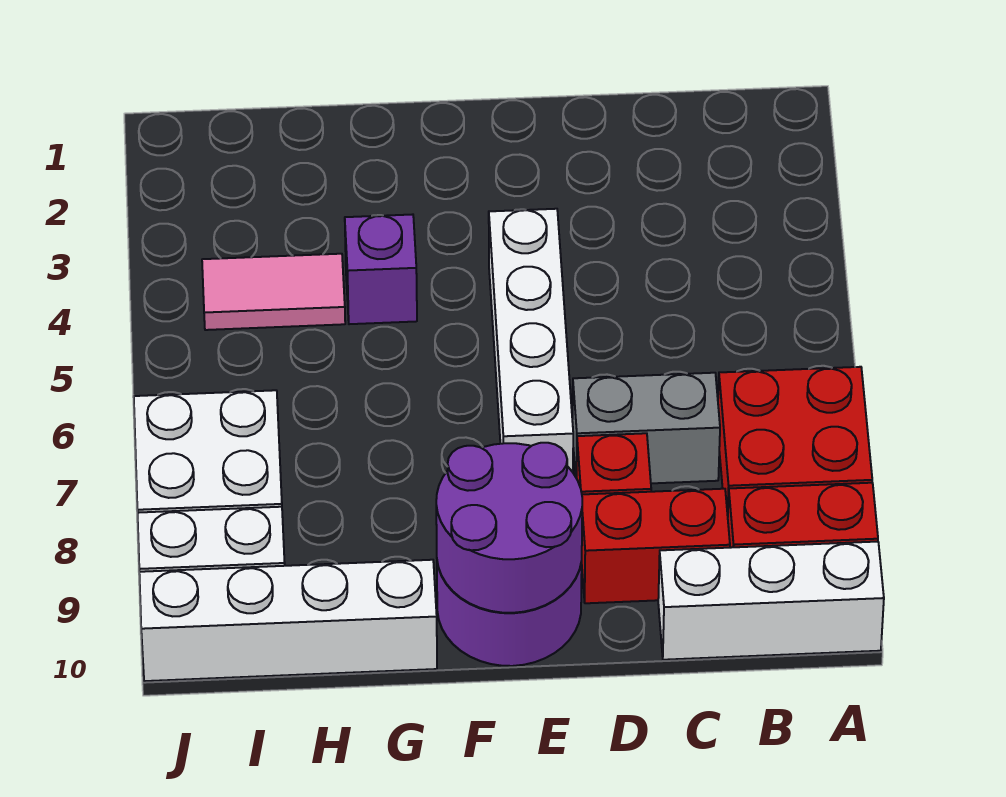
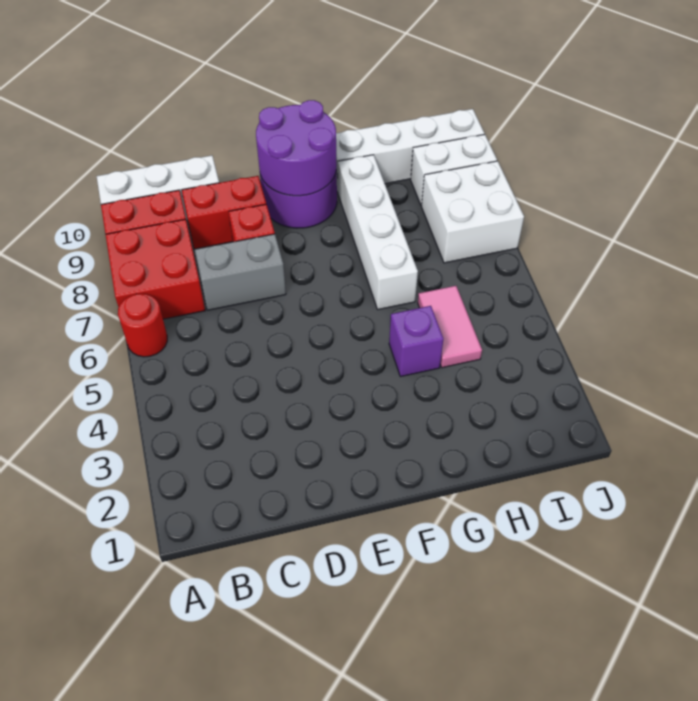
none -> red 1x1 round brick [118,294,167,357]
white 1x4 brick [489,209,573,472] -> white 1x4 brick moved to [338,155,418,309]
pink 1x2 tile [202,254,345,330] -> pink 1x2 tile turned to [418,286,482,368]

